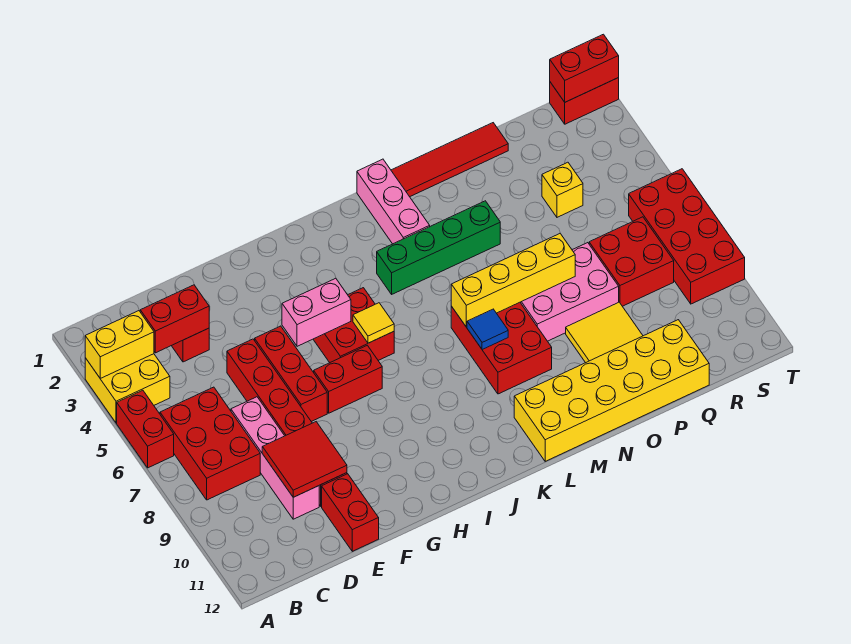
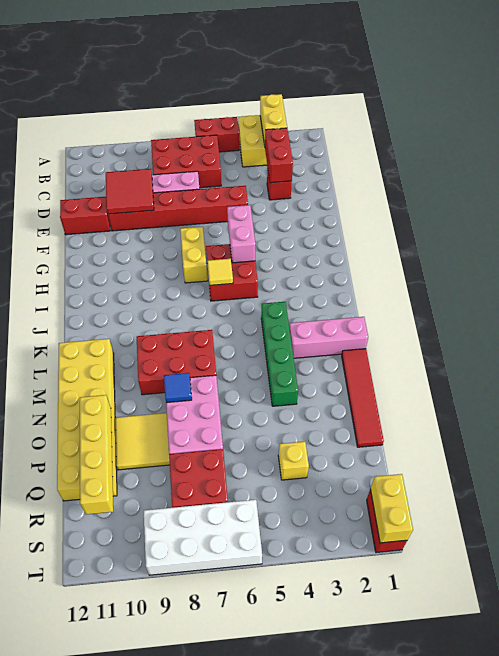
red 1x3 brick [255,326,327,422] -> none
red 1x2 brick [314,345,382,413] -> yellow 1x2 brick [180,227,208,283]
yellow 1x4 brick [451,234,575,327] -> yellow 1x4 brick moved to [80,395,113,515]
blue 1x1 tile [467,309,508,350] -> blue 1x1 tile moved to [164,373,192,403]
red 1x2 brick [550,34,619,102] -> yellow 1x2 brick [370,474,413,543]
red 2x4 brick [629,169,745,304] -> white 2x4 brick [144,500,262,575]

